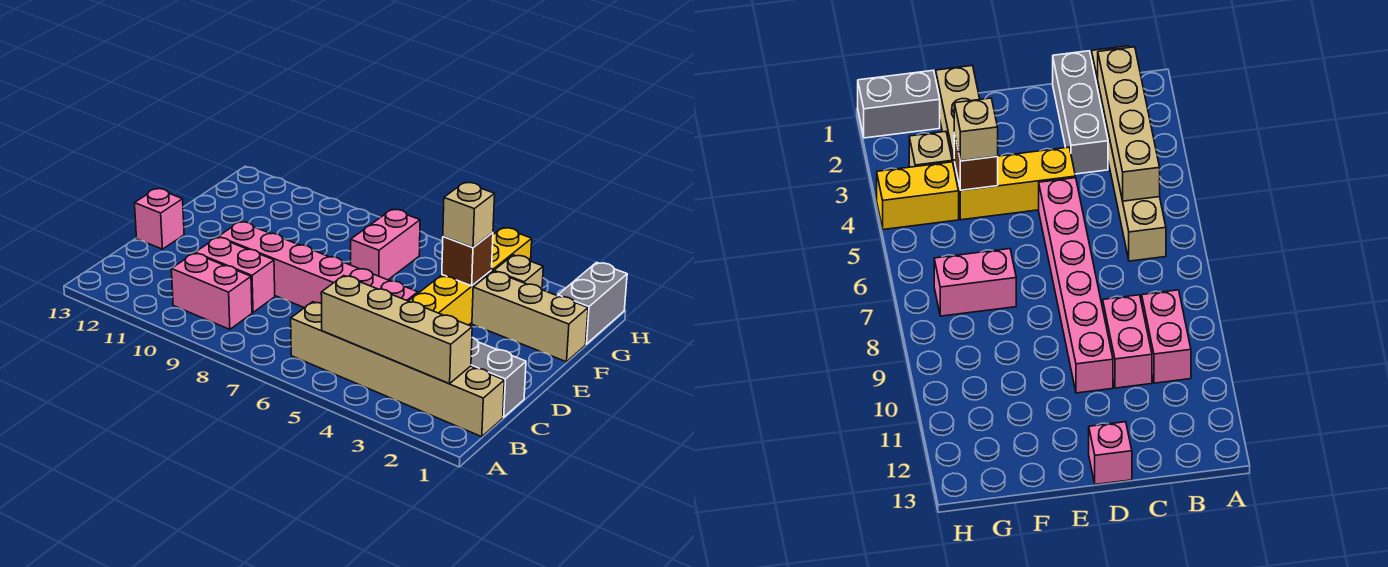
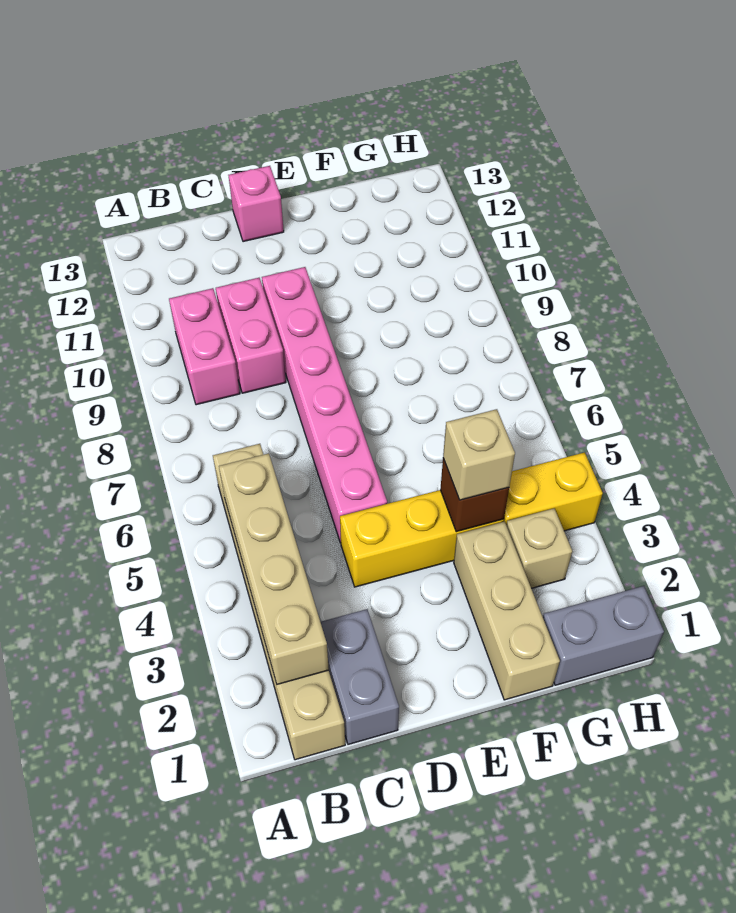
grey 1x3 brick [471,338,526,417] -> grey 1x2 brick [321,609,399,744]
pink 1x2 brick [351,209,420,280] -> none

